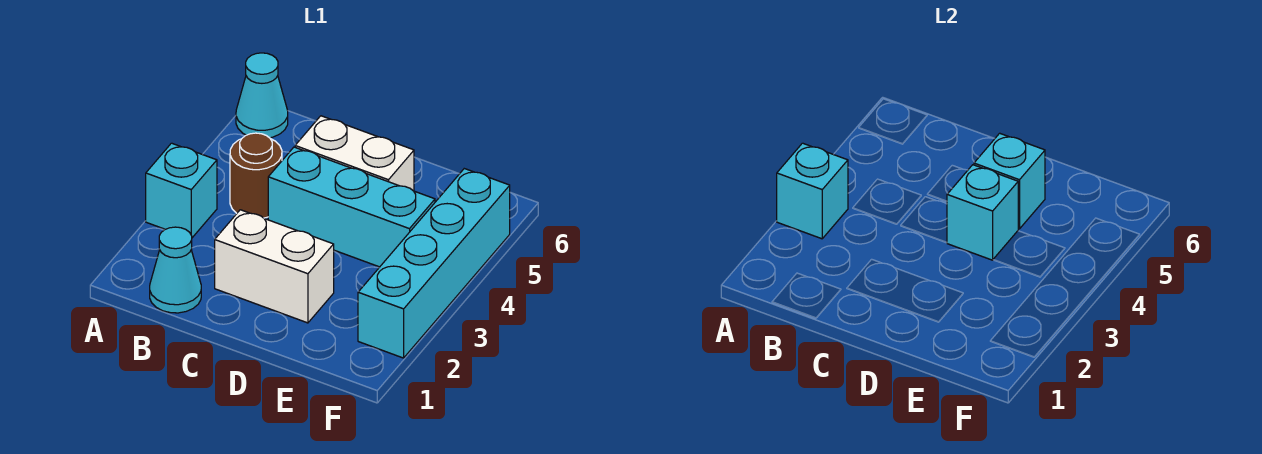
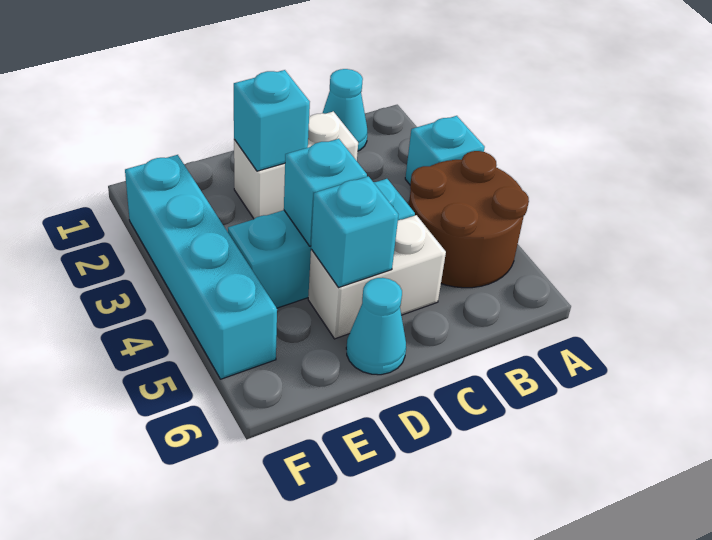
cyan 1x1 brick [777,143,848,239] -> cyan 1x1 brick moved to [234,70,310,171]
cyan 1x1 cone [236,53,288,138] -> cyan 1x1 cone moved to [346,278,406,375]
brown 1x1 round brick [230,133,282,218] -> brown 2x2 round brick [409,151,529,288]

